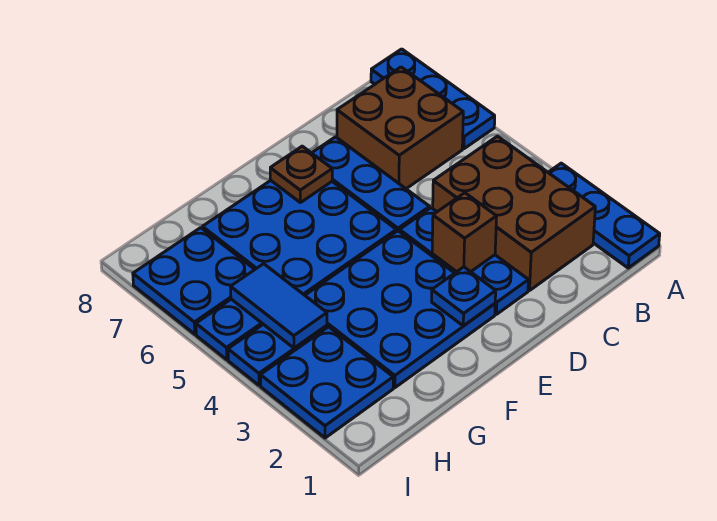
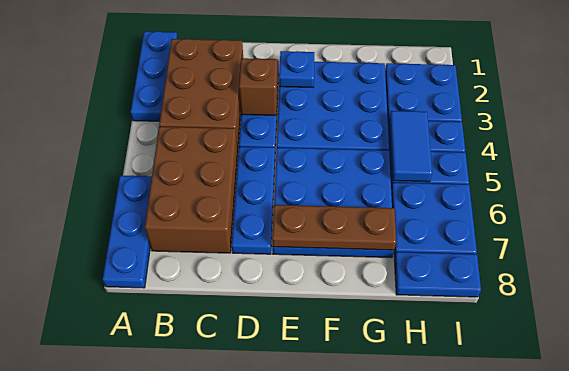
brown 2x2 brick [337,67,463,189] -> brown 2x3 brick [145,126,238,253]
brown 1x1 plate [270,146,332,203] -> brown 1x3 plate [272,205,396,250]
none -> blue 1x2 plate [394,252,481,297]

